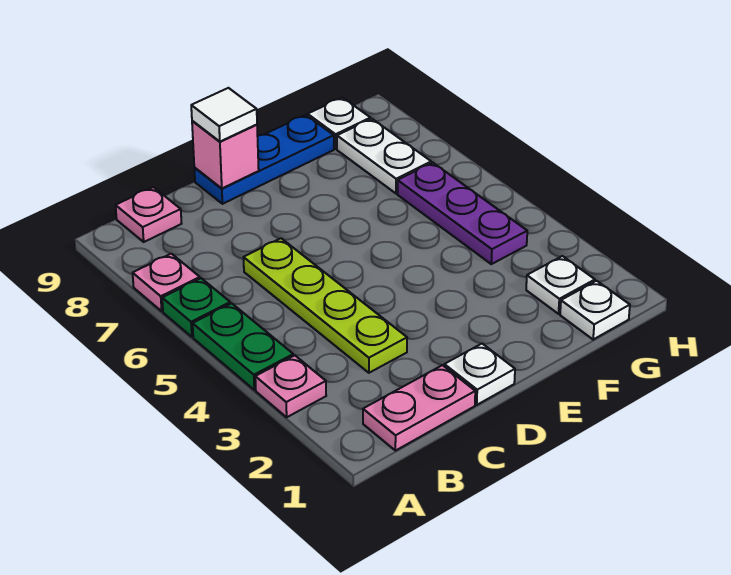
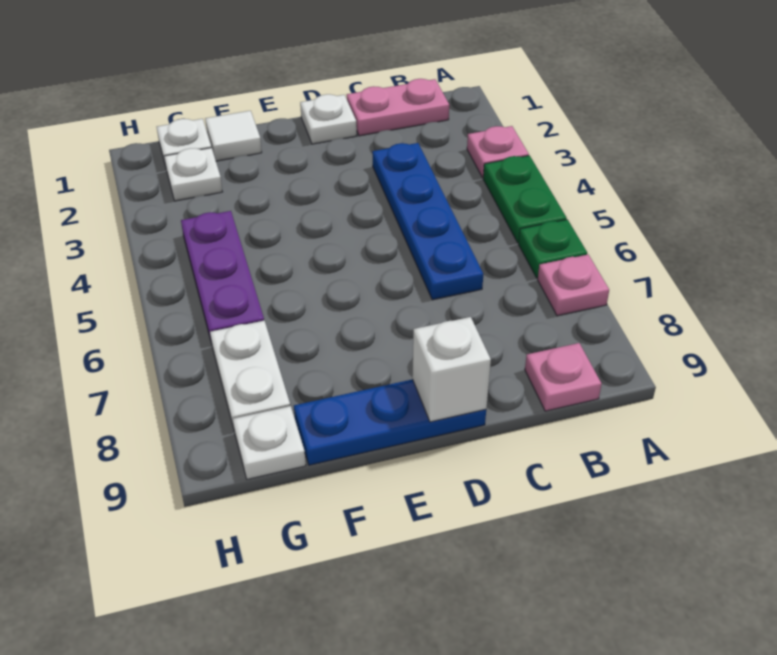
lime 1x4 plate [243,238,407,373] -> blue 1x4 plate [372,143,483,300]
pink 1x1 brick [192,121,259,188] -> white 1x1 brick [412,317,491,422]
white 1x1 tile [191,88,257,141] -> white 1x1 tile moved to [205,111,262,161]

